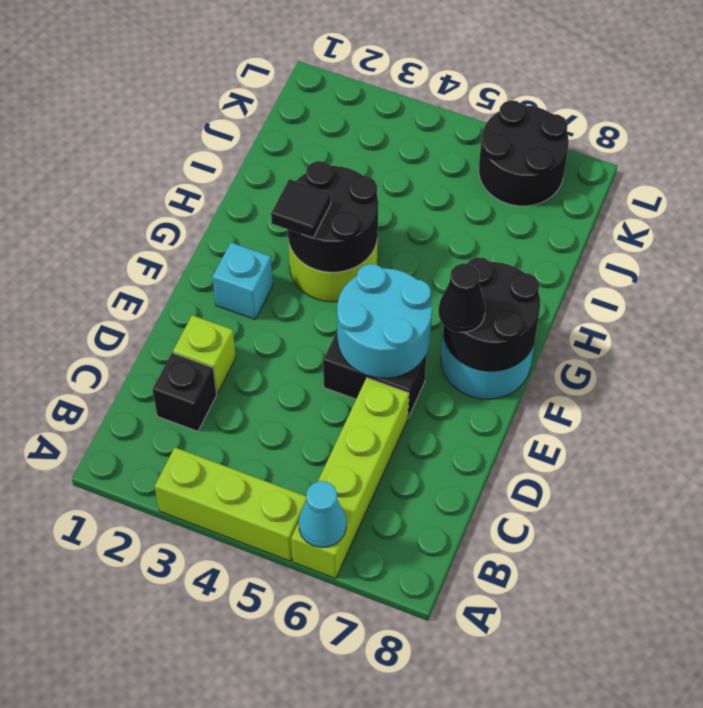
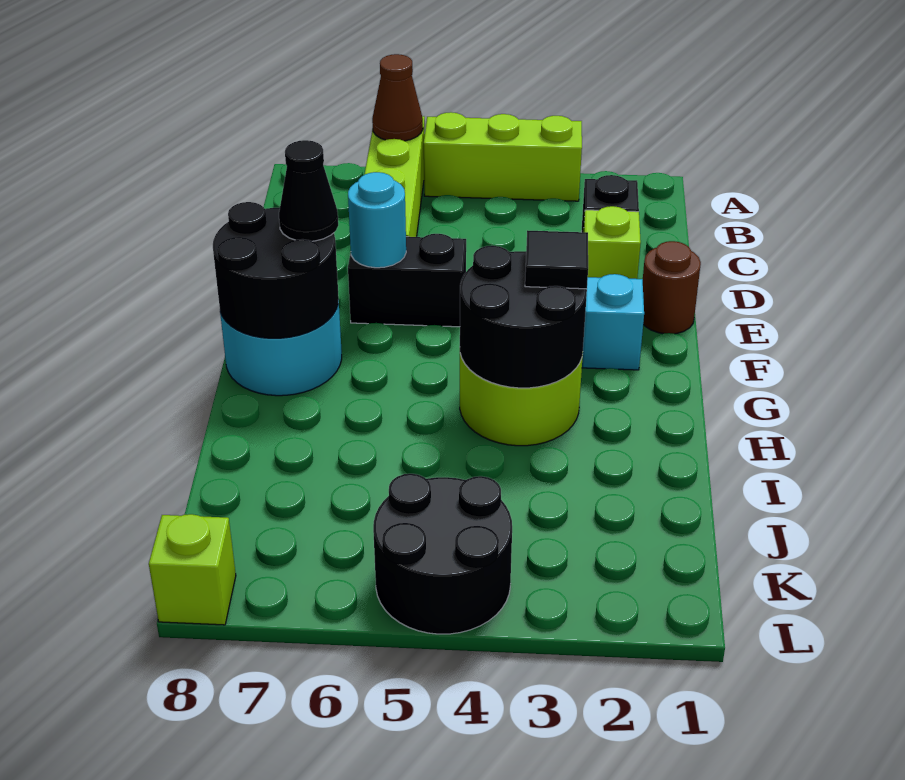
cyan 1x1 cone [299,481,346,548] -> brown 1x1 cone [372,54,423,141]
none -> brown 1x1 round brick [643,241,701,334]
cyan 2x2 round brick [337,264,432,378] -> cyan 1x1 round brick [348,172,406,268]
black 2x2 round brick [479,100,569,206] -> black 2x2 round brick moved to [373,474,512,634]
none -> lime 1x1 brick [149,514,236,625]

